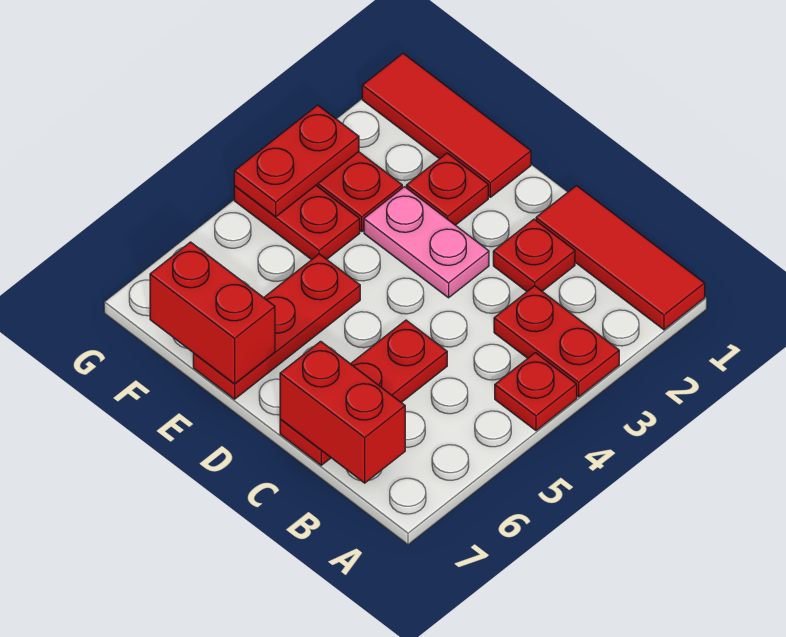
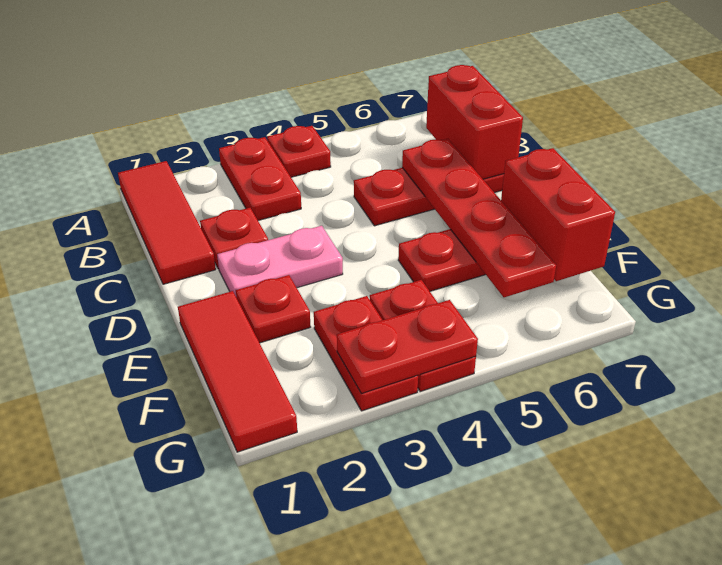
none -> red 1x4 plate [402,139,556,297]
pink 1x2 plate [364,187,489,298] -> pink 1x2 plate turned to [217,226,343,296]

